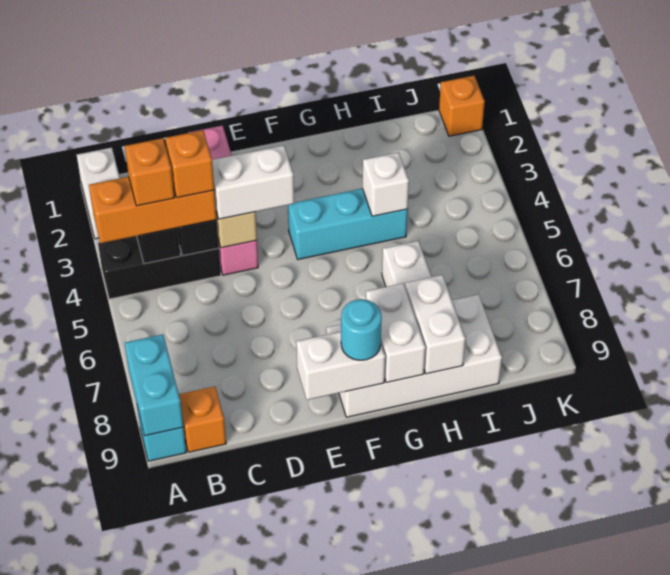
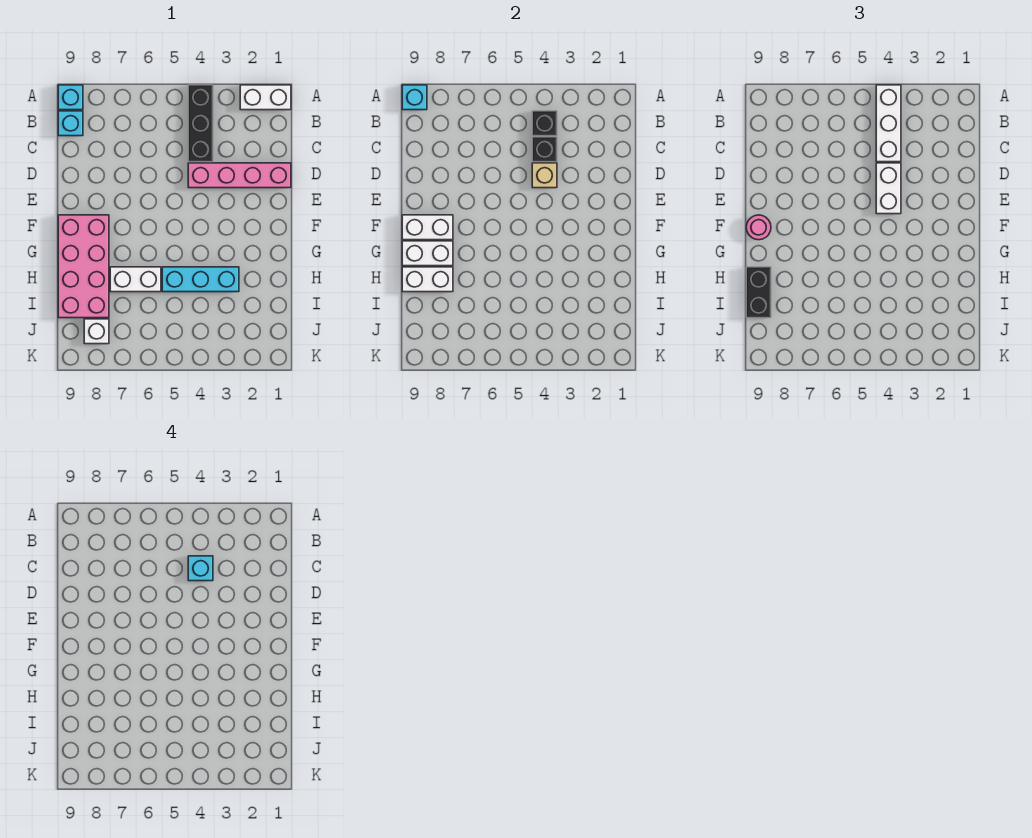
orange 1x3 brick [89,177,217,243] -> white 1x3 brick [876,85,901,162]
cyan 1x2 brick [125,334,183,436] -> cyan 1x1 brick [402,85,427,110]
orange 1x1 brick [125,138,174,206] -> none
orange 1x1 brick [179,386,226,452] -> cyan 1x1 brick [58,111,83,136]
orange 1x1 brick [165,130,214,198] -> cyan 1x1 brick [188,556,213,581]
white 1x2 brick [296,332,385,400] -> white 1x2 brick turned to [402,215,453,240]
cyan 1x3 brick [288,189,408,259] -> cyan 1x3 brick turned to [162,267,239,292]
white 2x4 brick [326,295,502,417] -> pink 2x4 brick [58,215,109,318]
cyan 1x1 round brick [341,299,382,360] -> pink 1x1 round brick [746,215,771,240]
white 1x1 brick [363,152,409,216] -> white 1x1 brick moved to [84,319,109,344]
none -> black 1x2 brick [746,267,771,318]
orange 1x1 brick [439,76,485,136] -> none

